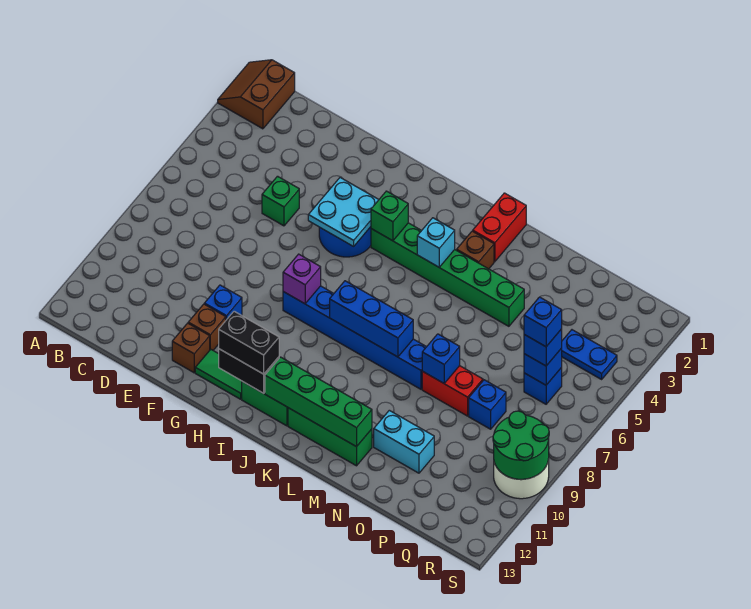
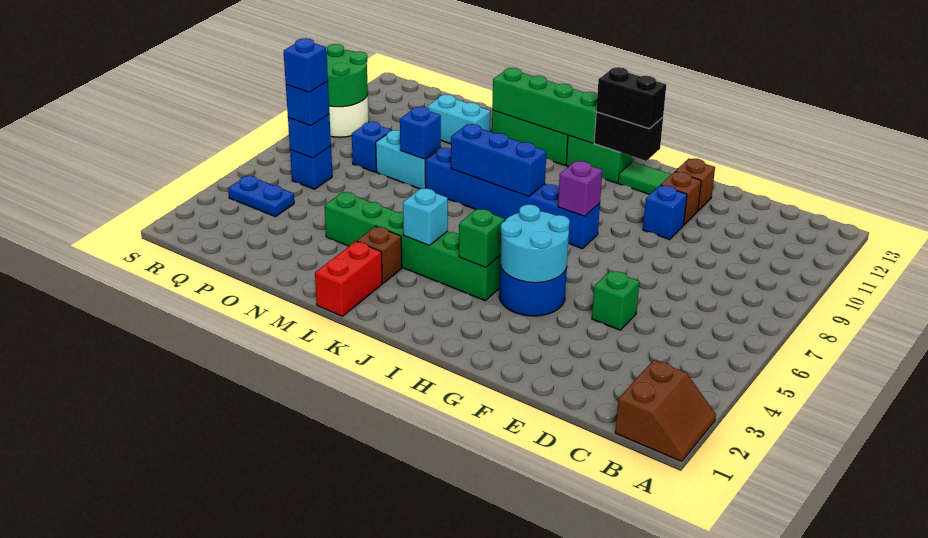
cyan 2x2 plate [308,178,379,246] -> cyan 2x2 round brick [500,204,570,283]
red 1x2 brick [422,366,483,416] -> cyan 1x2 brick [376,130,441,189]

